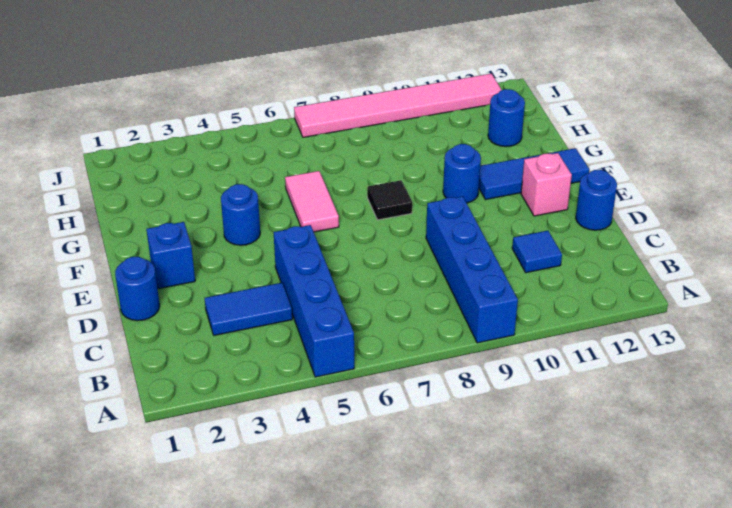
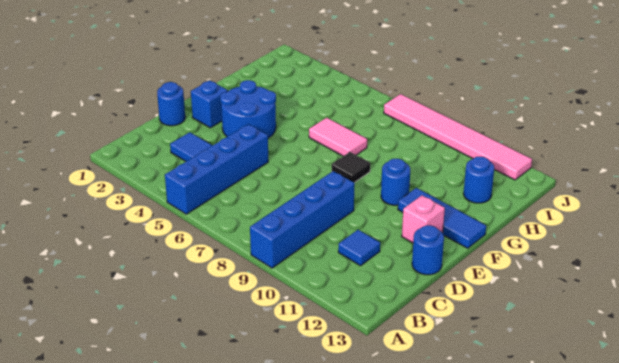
blue 1x1 round brick [221,184,260,245] -> blue 2x2 round brick [220,80,276,138]
pink 1x2 tile [285,171,339,232] -> pink 1x2 tile turned to [309,118,367,156]

